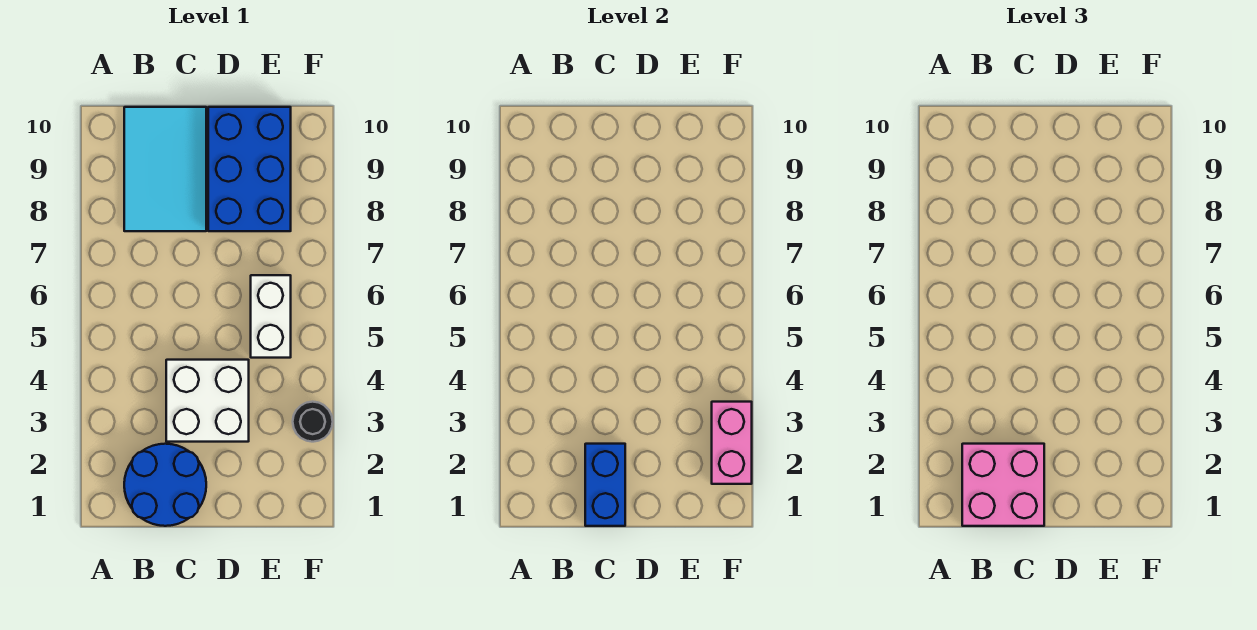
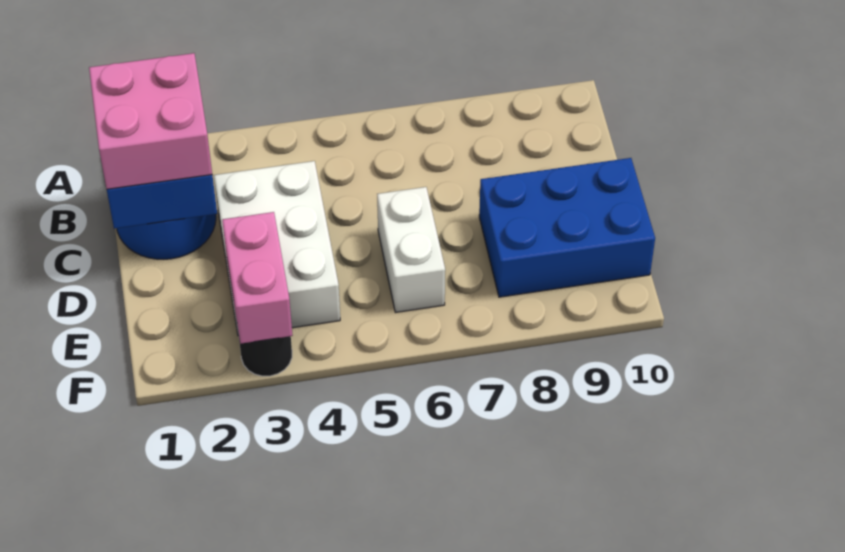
cyan 2x3 tile [124,107,206,231] -> none
white 2x2 brick [166,360,249,442] -> white 2x3 brick [214,161,340,336]
white 1x2 brick [251,275,291,358] -> white 1x2 brick turned to [377,187,445,313]
pink 1x2 brick [712,402,752,484] -> pink 1x2 brick turned to [222,212,293,344]

